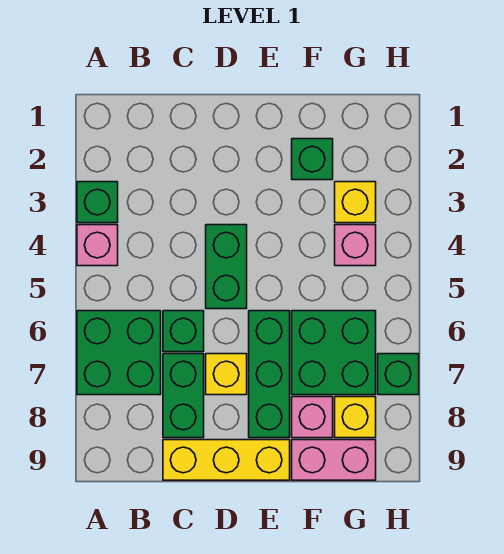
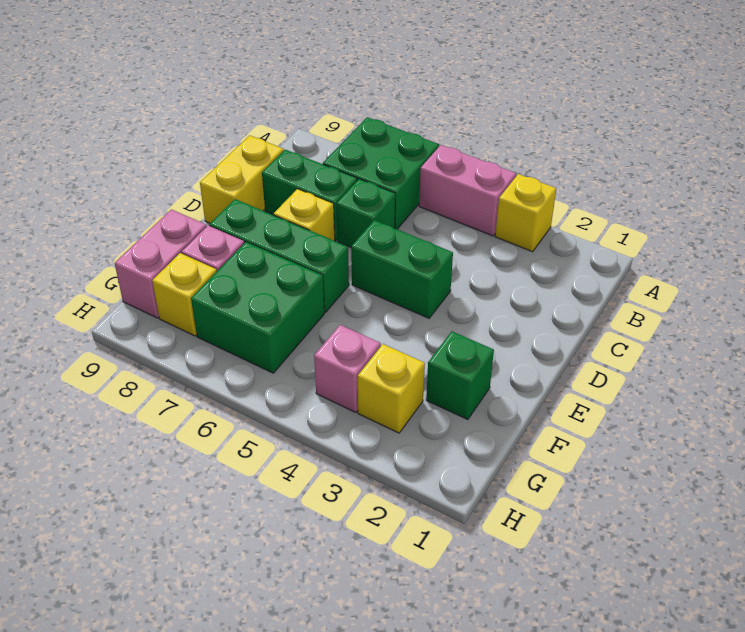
green 1x1 brick [77,182,118,223] -> yellow 1x1 brick [495,174,556,252]
pink 1x1 brick [77,225,118,266] -> pink 1x2 brick [419,145,516,236]
yellow 1x3 brick [163,440,290,480] -> yellow 1x2 brick [200,135,284,223]
green 1x1 brick [378,354,419,395] -> none

